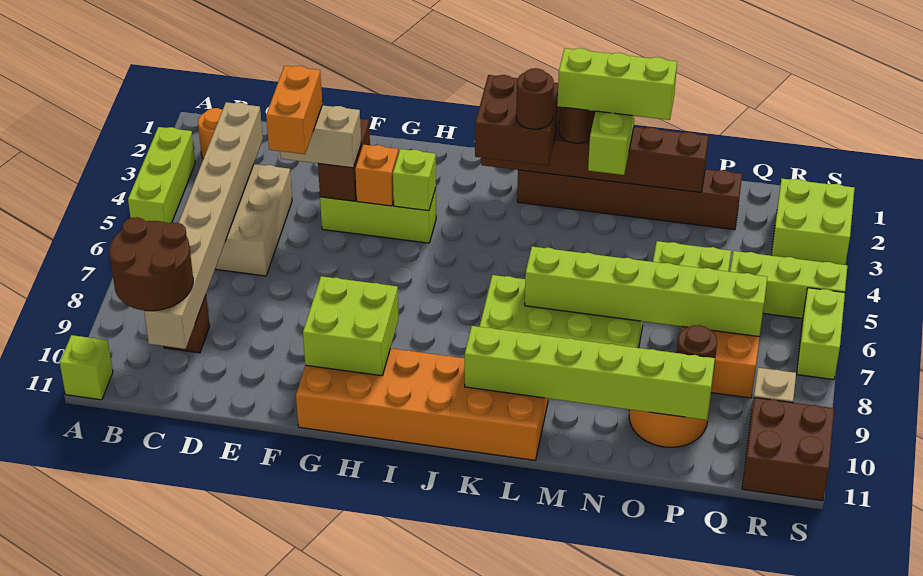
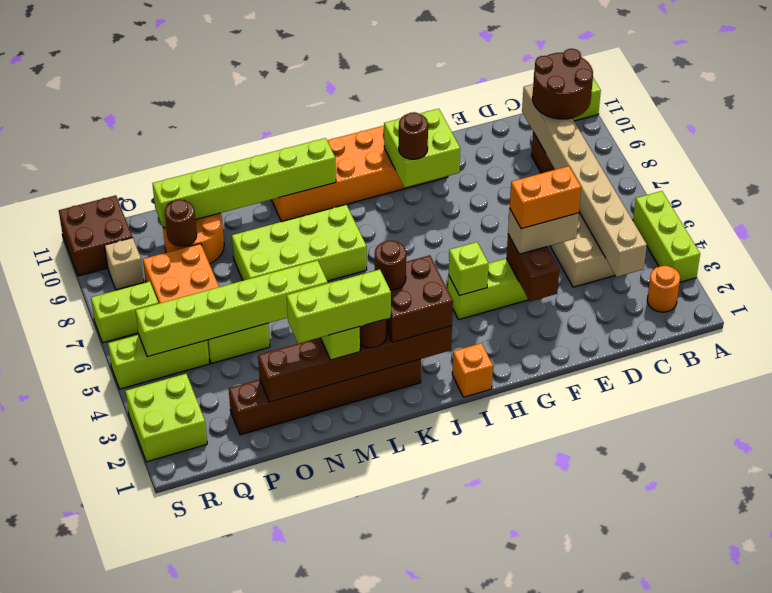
orange 1x2 brick [266,66,322,154] -> orange 1x2 brick turned to [510,166,581,229]
orange 1x1 brick [355,145,398,206] -> orange 1x1 brick moved to [452,343,493,397]
none -> brown 1x1 round brick [399,112,428,159]
lime 1x6 brick [525,247,767,337] -> lime 1x6 brick moved to [136,260,328,357]
lime 1x2 brick [797,288,845,380] -> lime 1x2 brick turned to [91,282,159,343]

